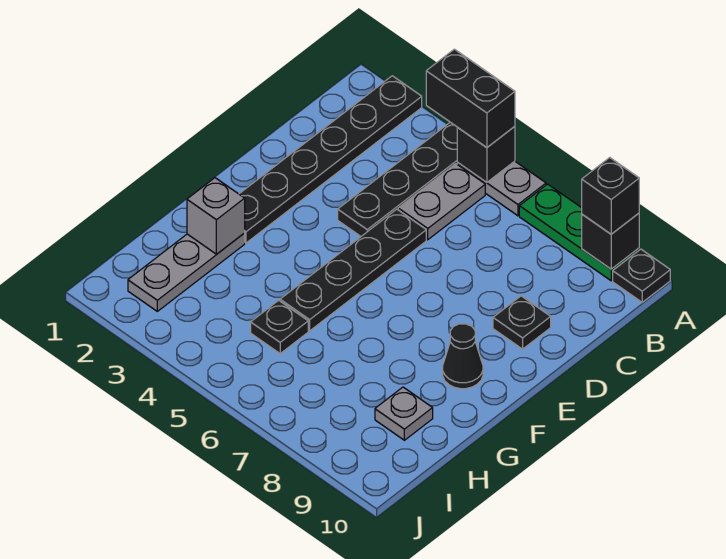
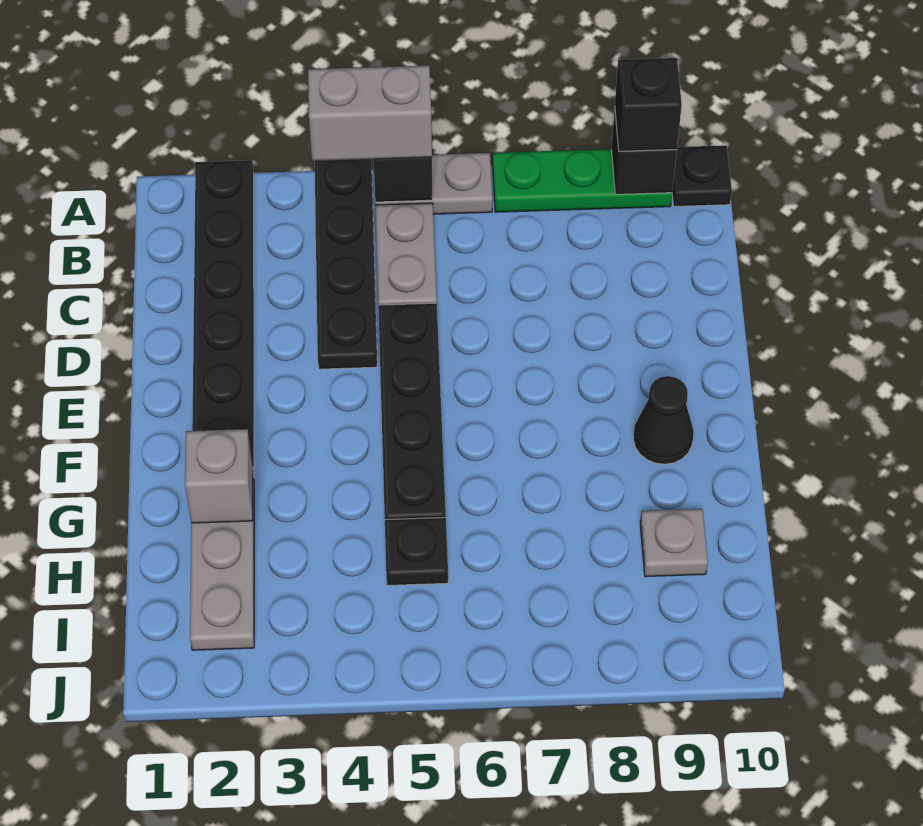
black 1x2 brick [426,49,515,148] -> grey 1x2 brick [308,66,432,161]
black 1x1 plate [493,296,551,349] -> none

